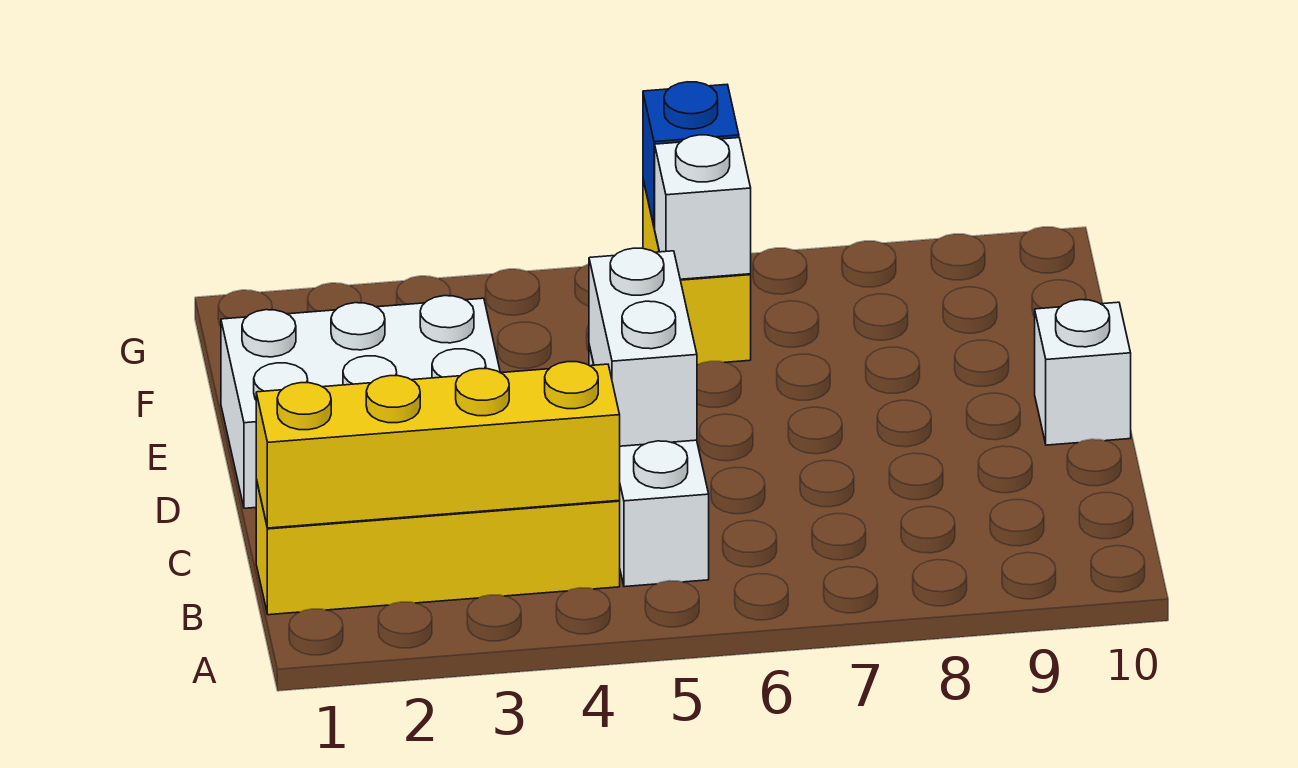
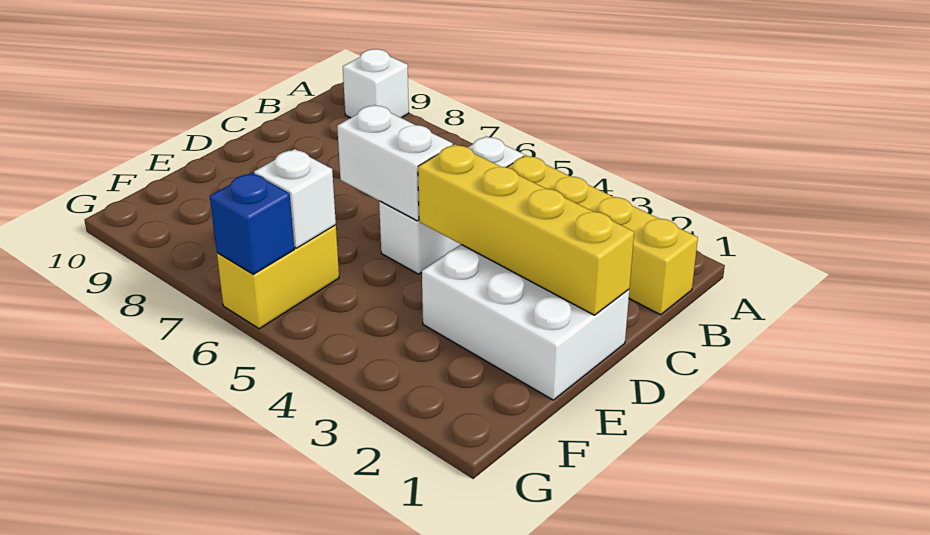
yellow 1x4 brick [256,362,620,528] -> yellow 1x4 brick moved to [418,144,634,315]
white 1x2 brick [589,248,697,446] -> white 1x2 brick turned to [337,105,453,221]
white 1x1 brick [1035,300,1131,445] -> white 1x1 brick moved to [343,49,409,118]

